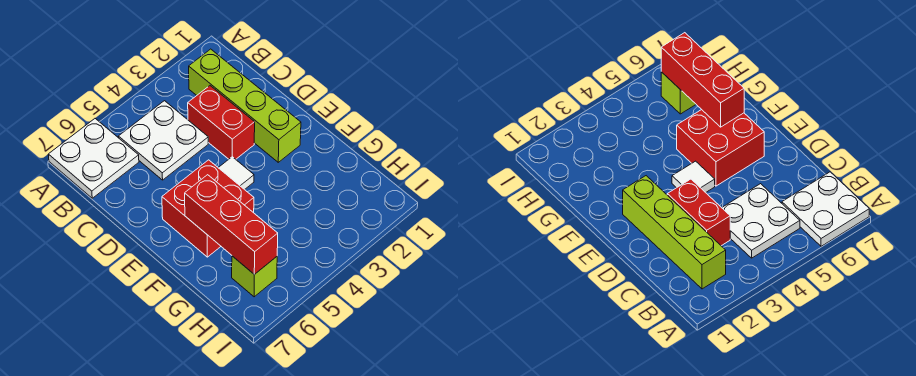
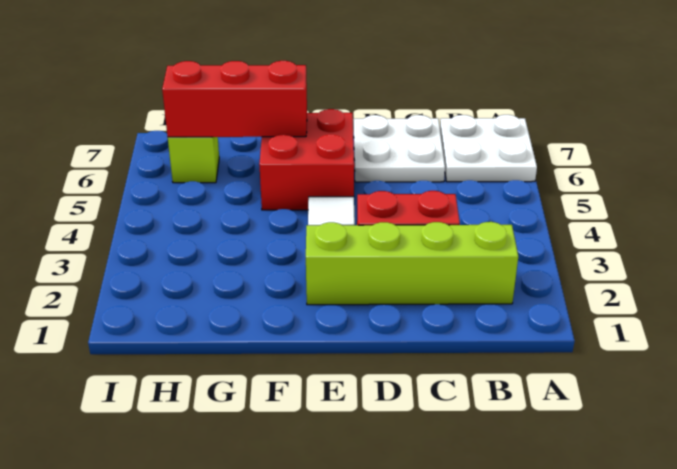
white 2x2 plate [118,101,208,180] -> white 2x2 plate moved to [353,115,445,182]

